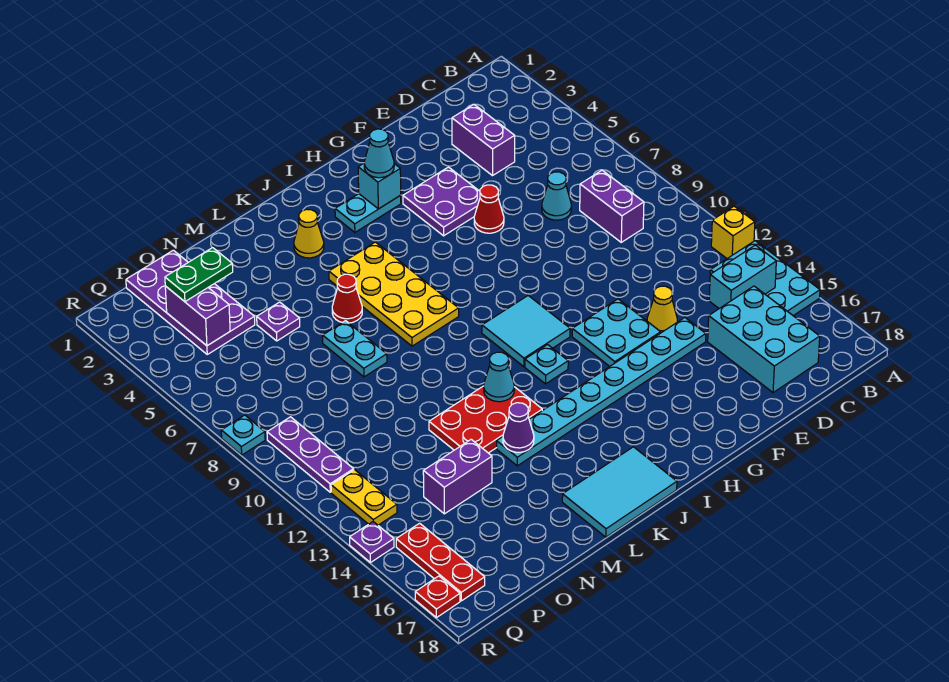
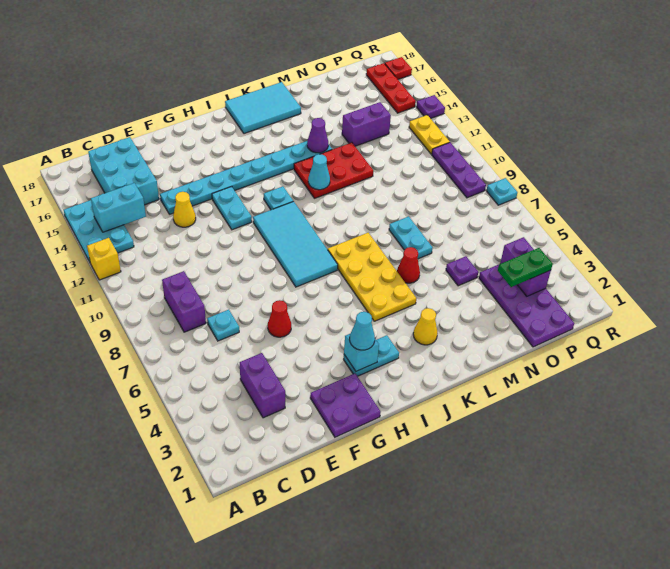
cyan 1x1 cone [542,172,571,220] -> cyan 1x1 plate [207,310,239,341]
purple 2x2 plate [403,167,480,236] -> purple 2x2 plate moved to [310,373,381,437]
cyan 2x2 plate [572,299,661,366] -> cyan 1x2 plate [212,187,252,230]
cyan 2x2 tile [482,296,570,367] -> cyan 2x4 tile [253,201,338,287]

